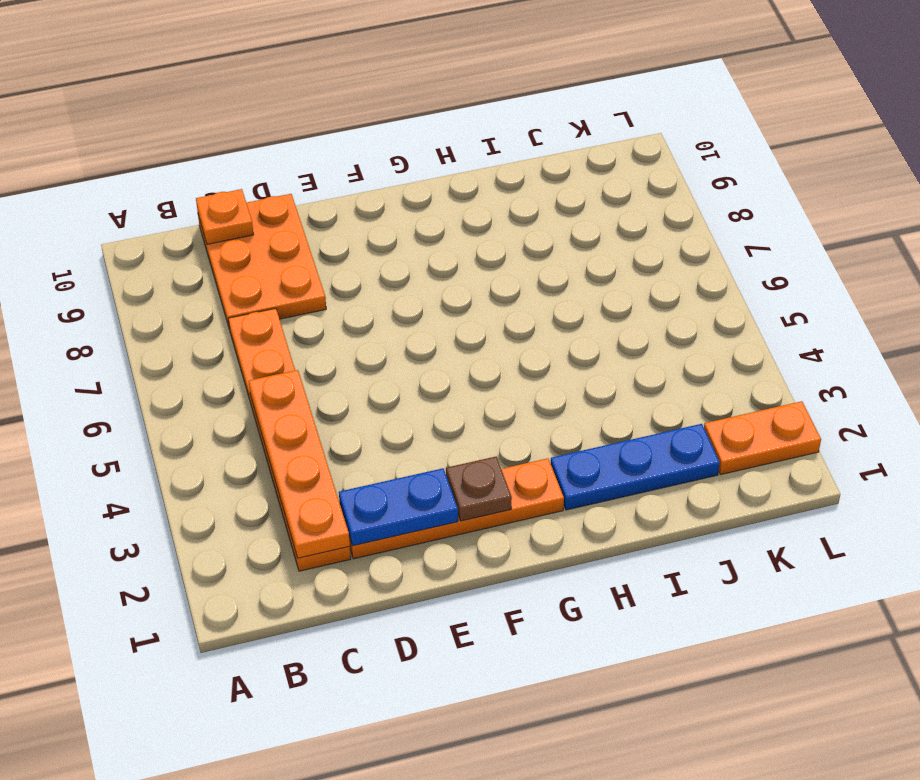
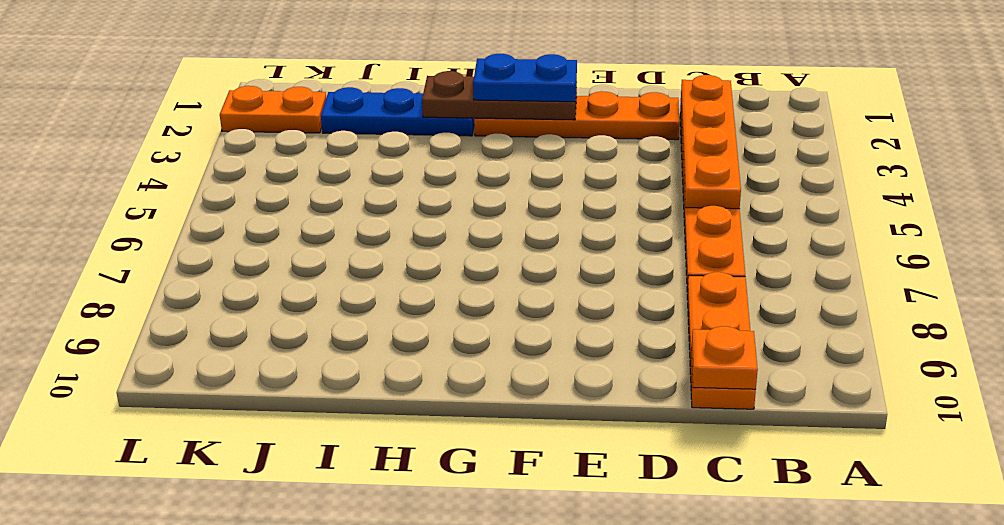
orange 2x3 plate [198,194,326,327] -> orange 1x3 plate [687,272,756,409]
blue 1x2 plate [339,468,458,546] -> blue 1x2 plate moved to [473,54,577,102]
brown 1x1 plate [446,457,512,521] -> brown 1x3 plate [422,71,577,120]

